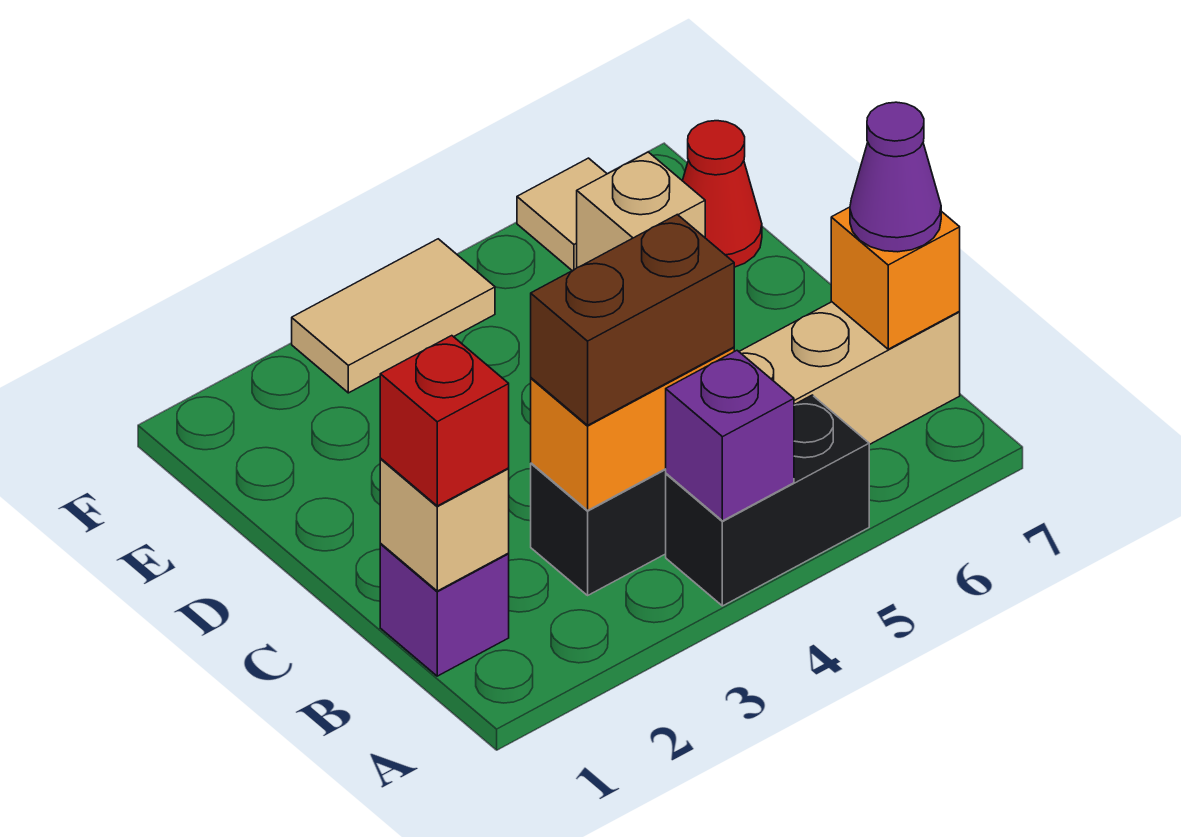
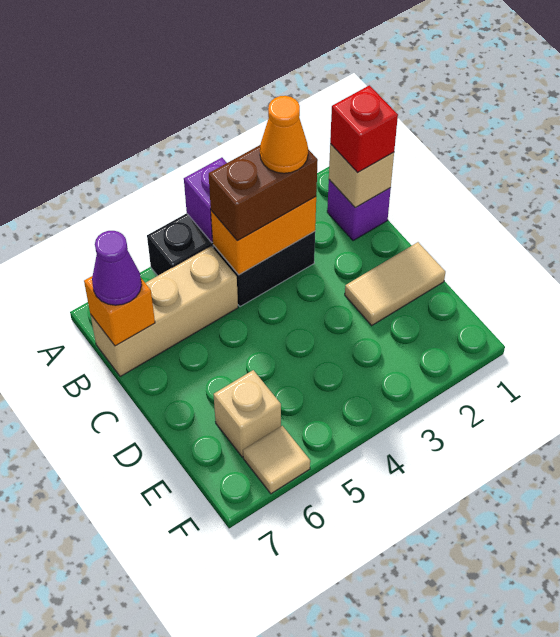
none -> orange 1x1 cone [260,96,308,173]
red 1x1 cone [683,121,762,267] -> none
tan 1x2 tile [292,239,495,393] -> tan 1x2 tile moved to [345,242,445,326]

